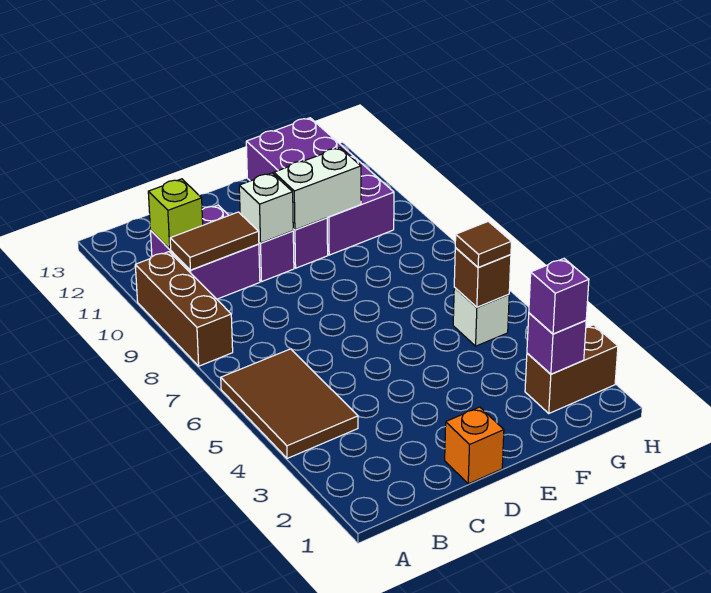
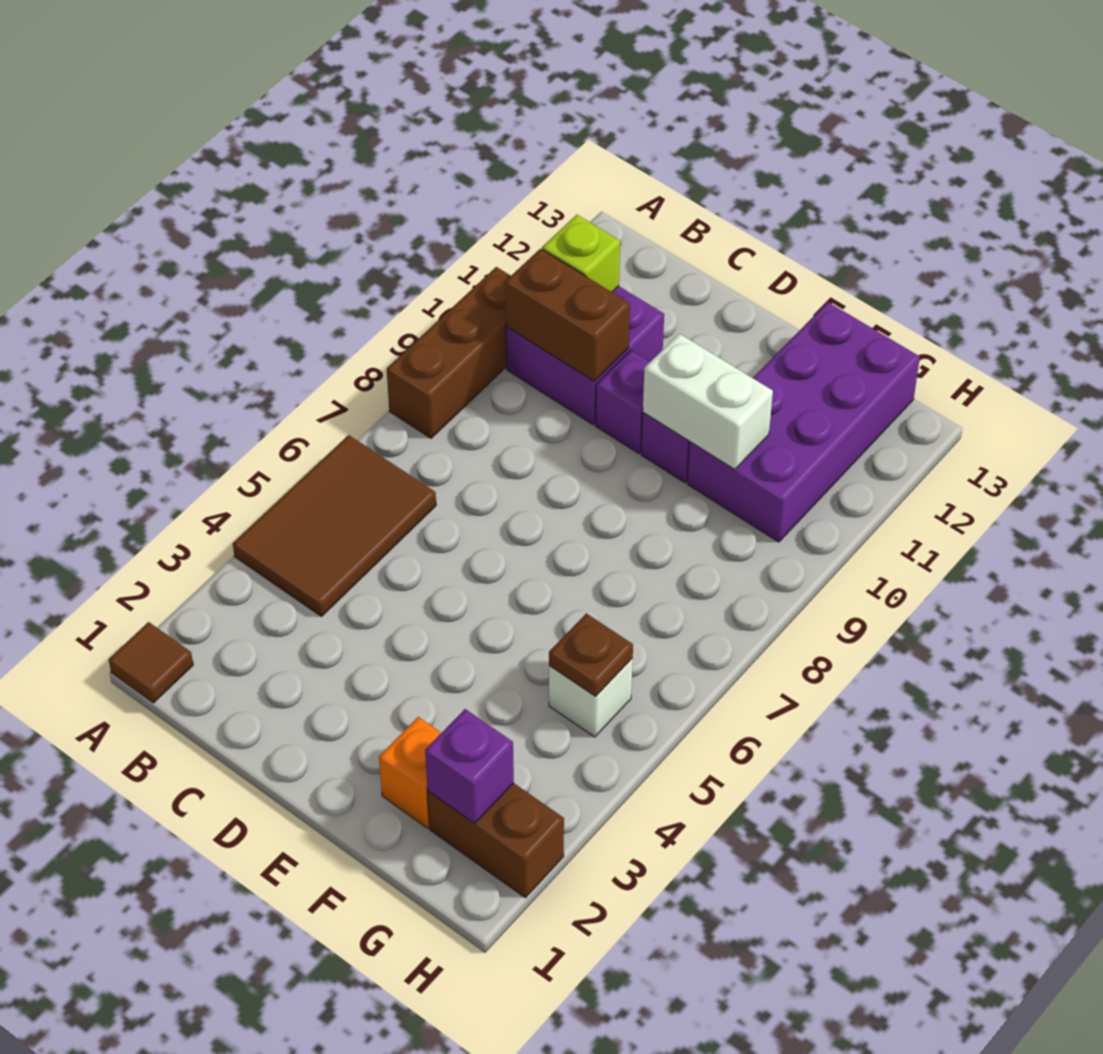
brown 1x2 tile [170,212,259,270] -> brown 1x2 brick [505,249,630,381]
orange 1x1 brick [445,407,504,484] -> orange 1x1 brick moved to [379,717,441,828]
white 1x1 brick [239,173,293,243] -> none
purple 1x1 brick [529,259,589,334] -> none
brown 1x1 brick [454,248,511,307] -> brown 1x1 plate [549,613,633,697]
brown 1x1 tile [455,221,511,267] -> brown 1x1 tile moved to [109,622,193,703]

